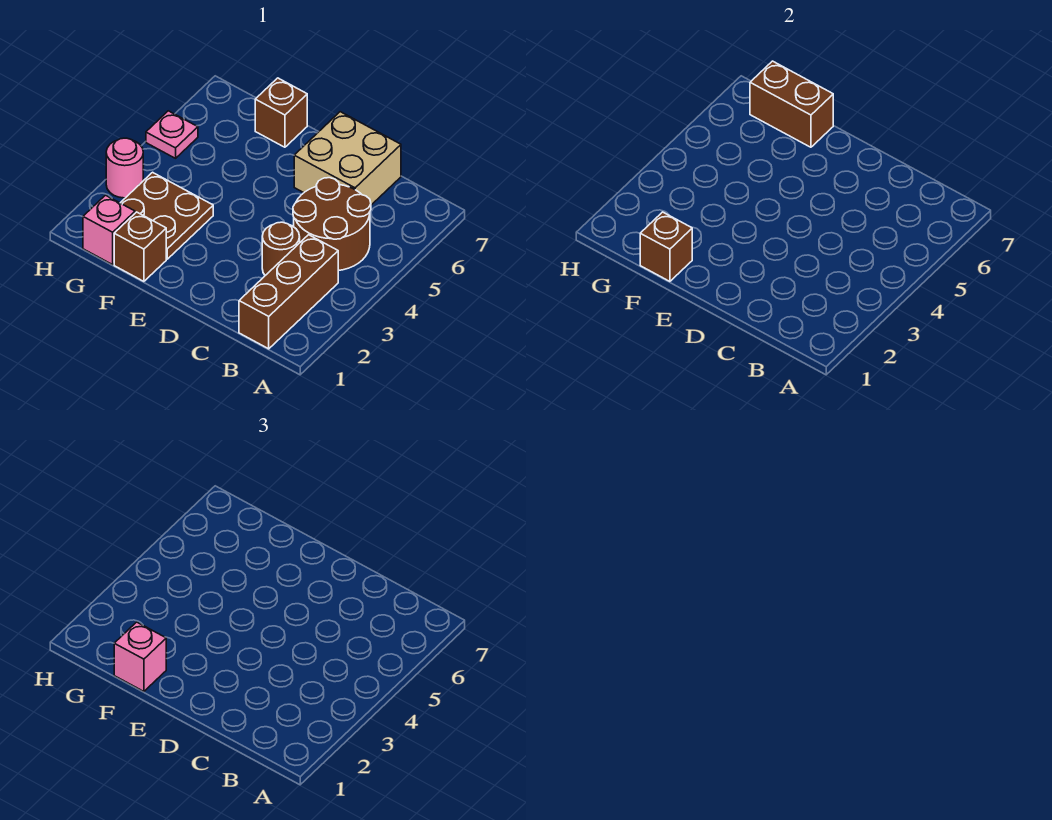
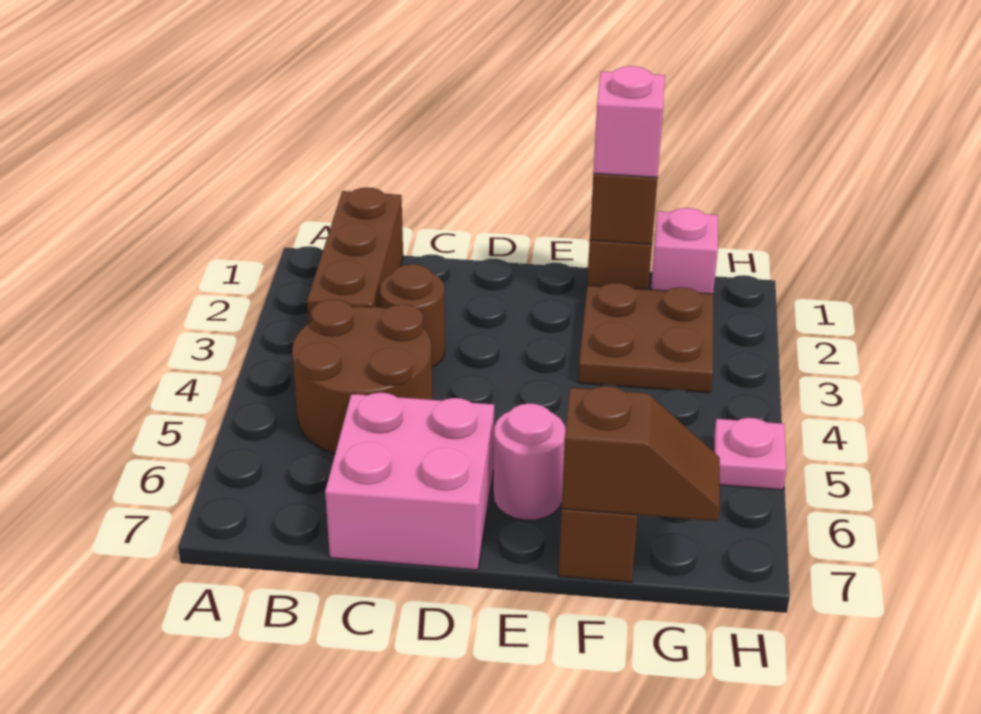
tan 2x2 brick [294,112,401,205] -> pink 2x2 brick [325,392,494,570]
brown 1x2 brick [750,61,833,147] -> brown 1x2 slope [561,386,720,521]
pink 1x1 round brick [106,138,143,198] -> pink 1x1 round brick moved to [493,403,566,520]

